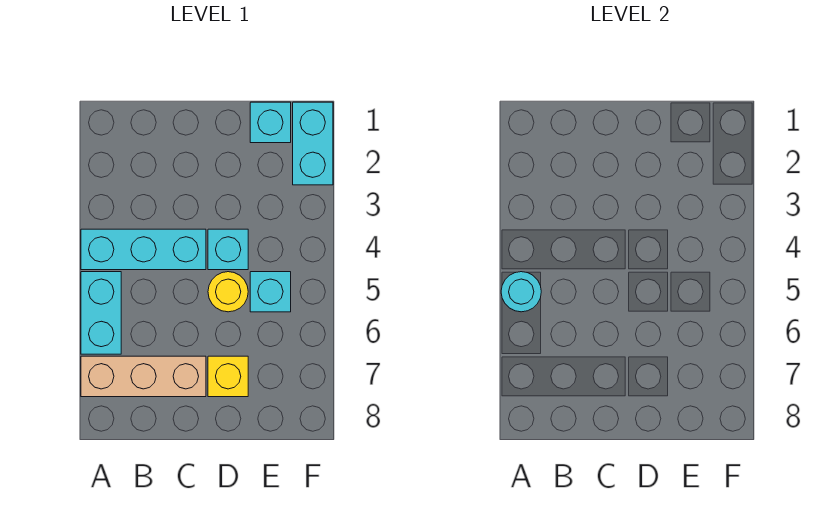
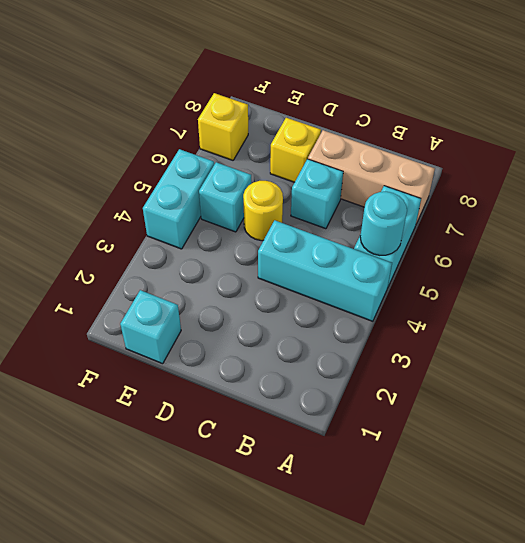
cyan 1x1 brick [208,229,248,270] -> cyan 1x1 brick moved to [291,159,343,229]
cyan 1x2 brick [293,102,333,185] -> cyan 1x2 brick moved to [143,149,214,249]
none -> yellow 1x1 brick [198,93,248,160]

